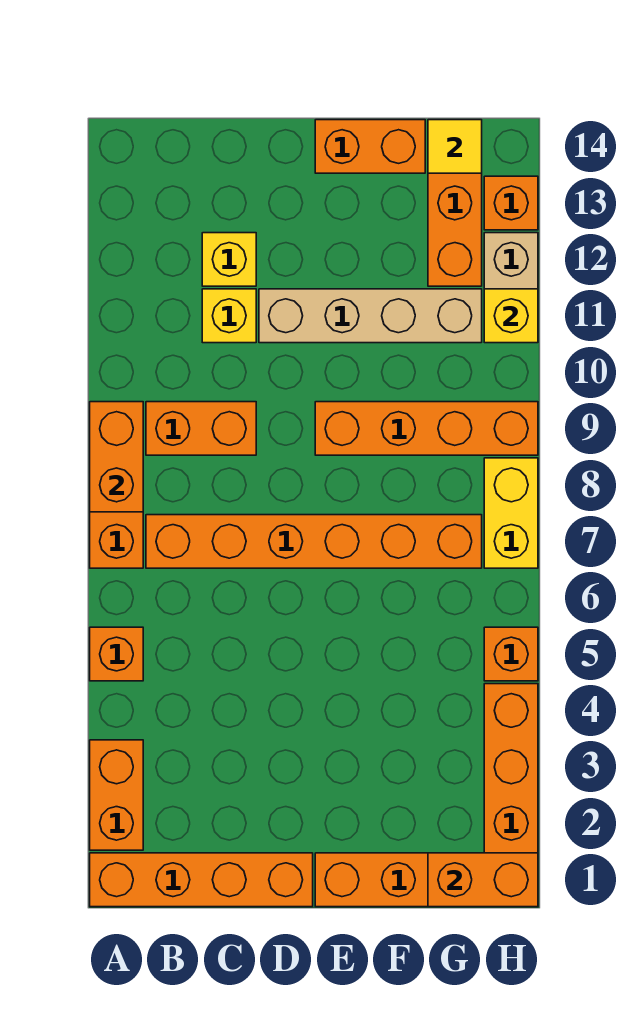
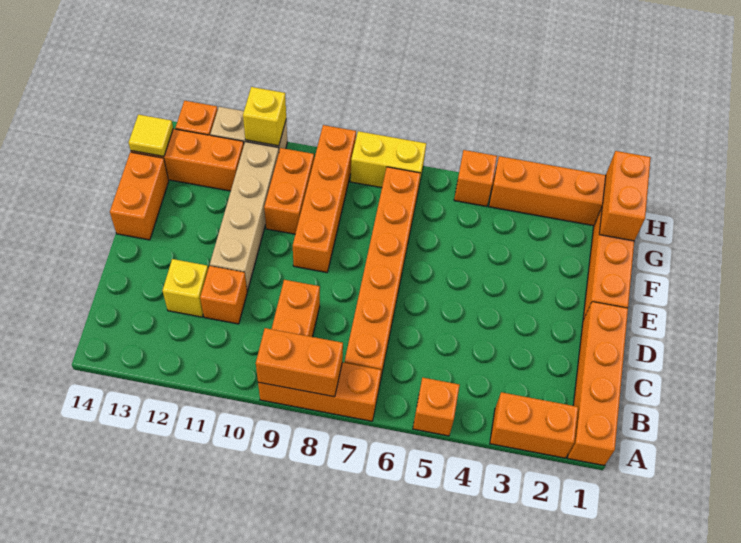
yellow 1x1 brick [202,289,256,343] -> orange 1x1 brick [200,266,247,324]
none -> orange 1x2 brick [264,148,314,234]

